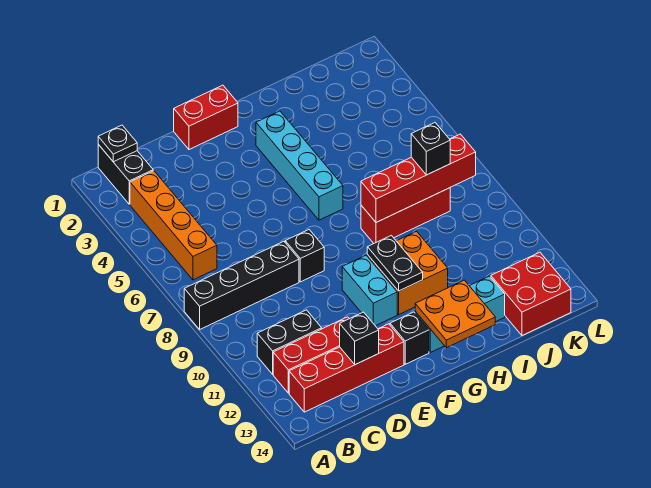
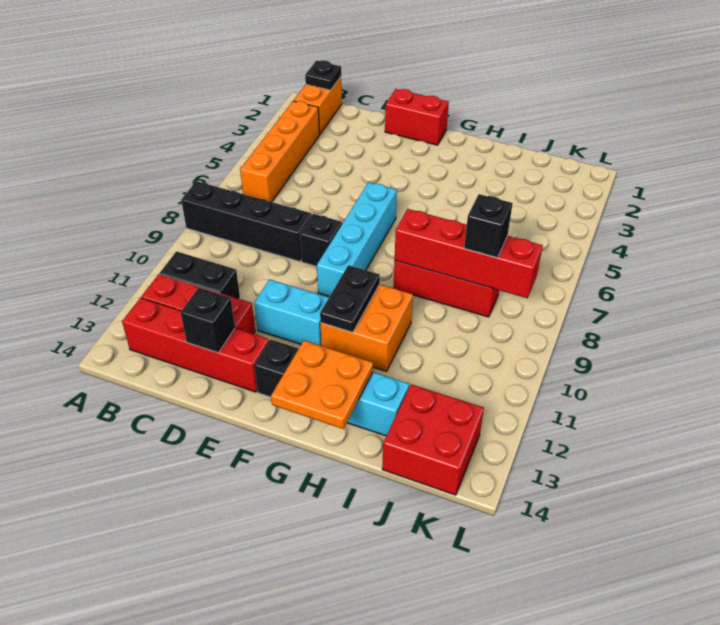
black 1x2 brick [98,145,153,204] -> orange 1x2 brick [294,77,342,135]
cyan 1x2 brick [342,255,397,326] -> cyan 1x2 brick turned to [254,280,329,346]
cyan 1x4 brick [256,111,343,220] -> cyan 1x4 brick moved to [317,182,397,297]

